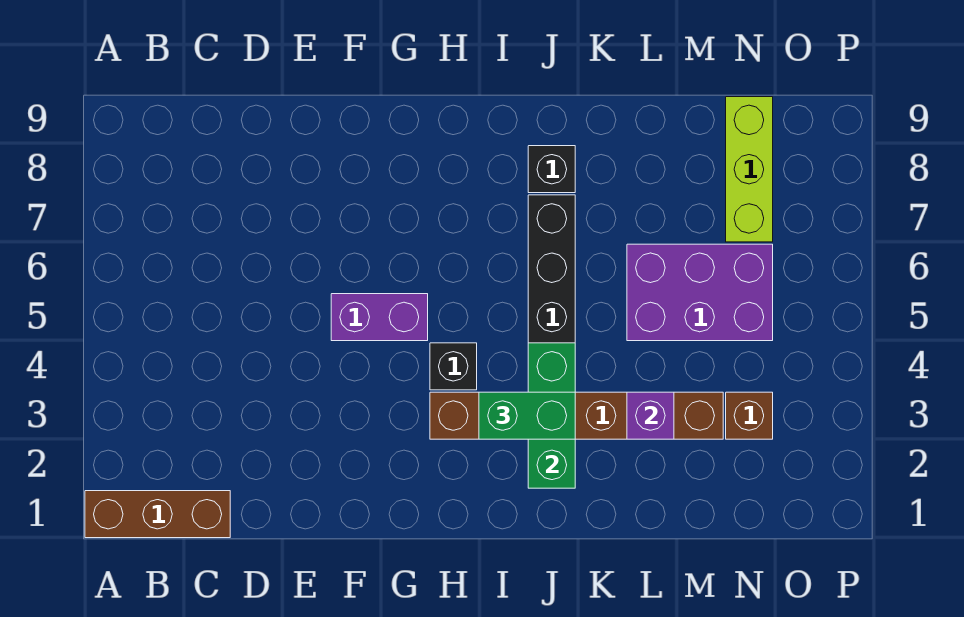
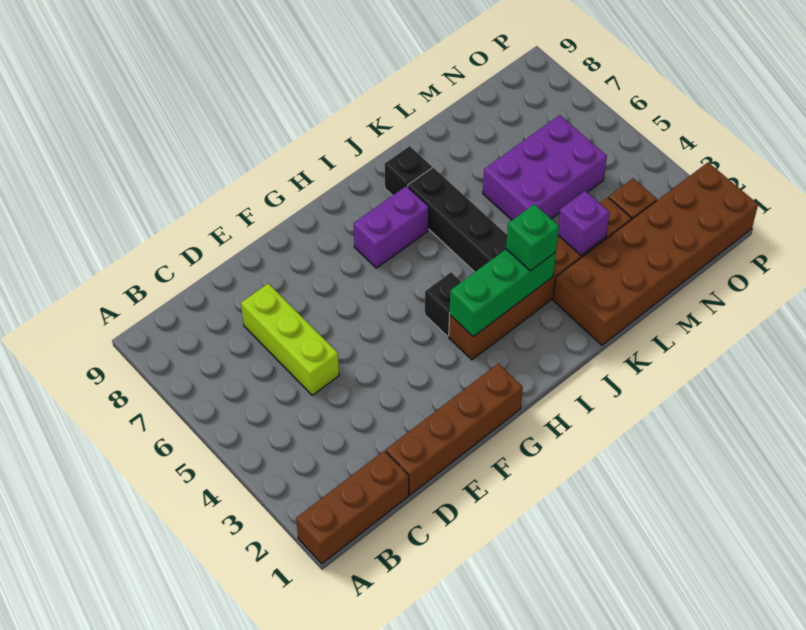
none -> brown 1x4 brick [386,364,523,495]
purple 1x2 brick [331,294,428,341] -> purple 1x2 brick moved to [354,186,429,268]
green 1x2 brick [479,392,575,439] -> green 1x1 brick [506,204,559,271]
green 1x3 brick [528,343,575,488] -> green 1x3 brick turned to [450,249,556,337]
none -> brown 2x6 brick [553,163,758,345]
lime 1x3 brick [726,97,773,242] -> lime 1x3 brick moved to [241,283,339,395]

